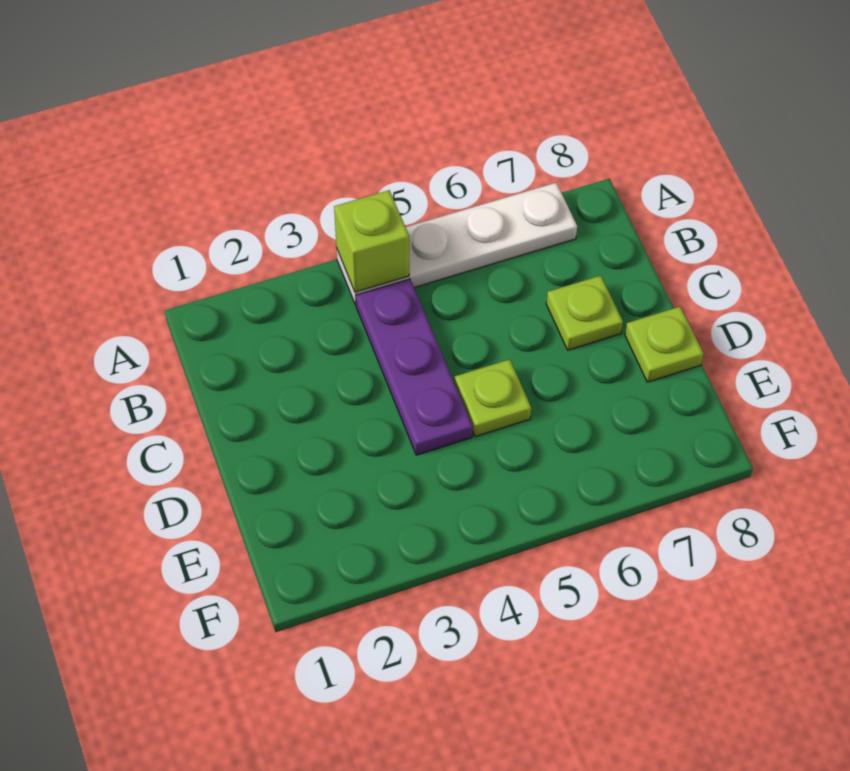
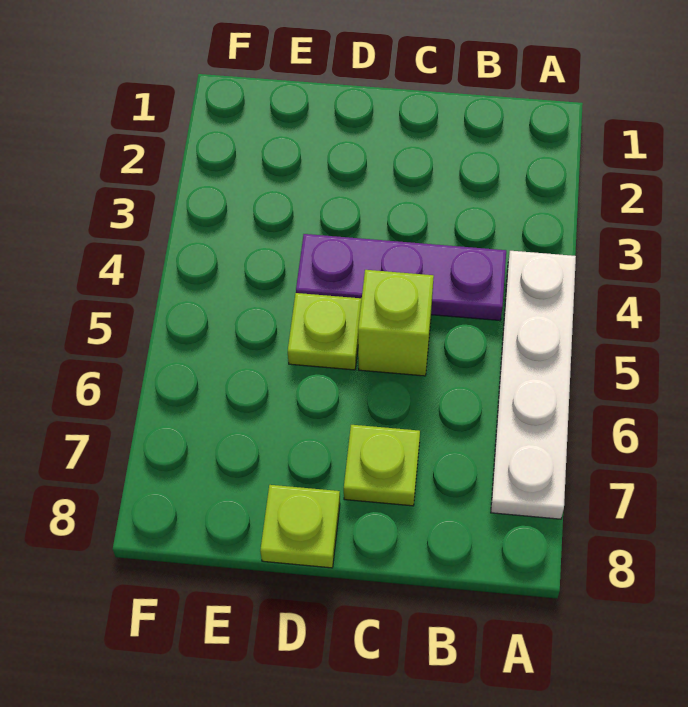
lime 1x1 brick [334,190,409,292] -> lime 1x1 brick moved to [358,270,434,376]

